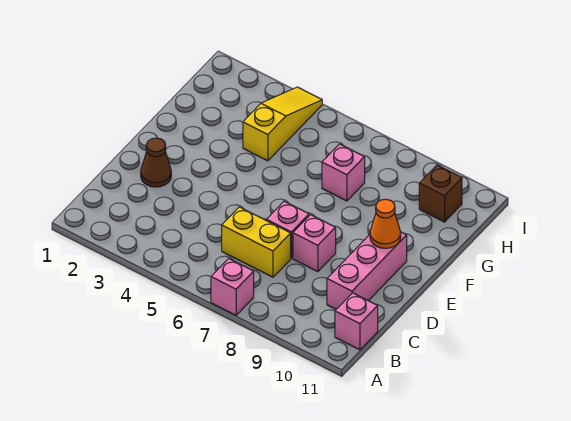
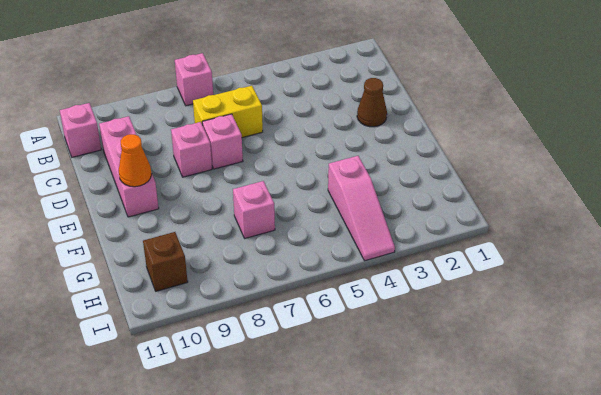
yellow 1x3 slope [243,87,322,161] -> pink 1x3 slope [328,156,395,261]

